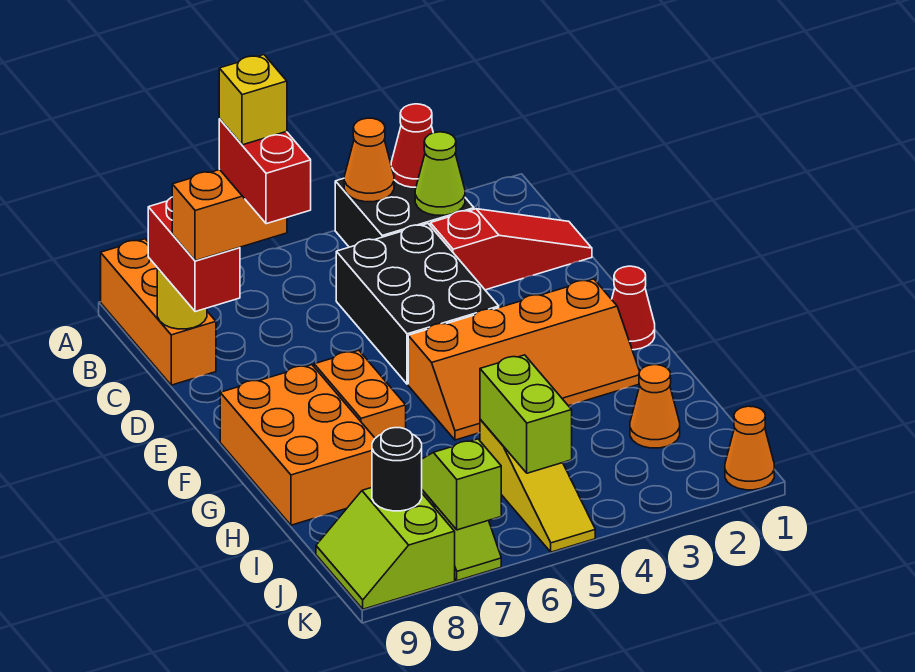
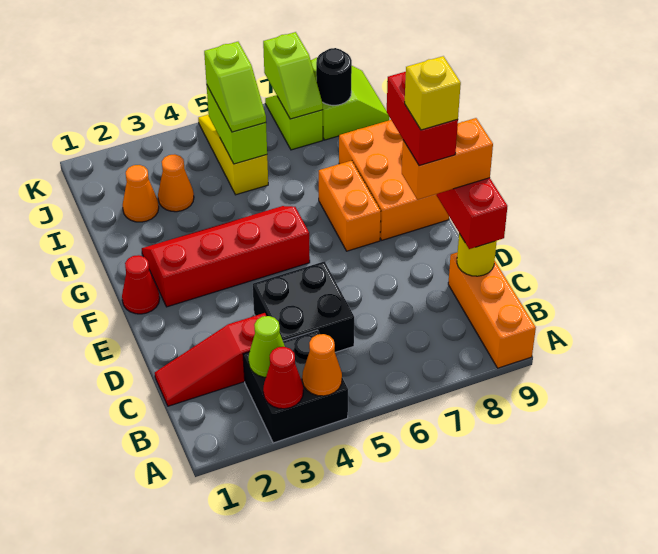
black 2x3 brick [336,224,499,384] -> black 2x2 brick [253,261,354,352]
orange 2x4 slope [408,279,640,440] -> red 2x4 slope [142,206,310,307]
none -> lime 1x2 slope [204,42,266,132]
orange 1x1 cone [725,406,774,490] -> orange 1x1 cone moved to [158,154,194,212]

